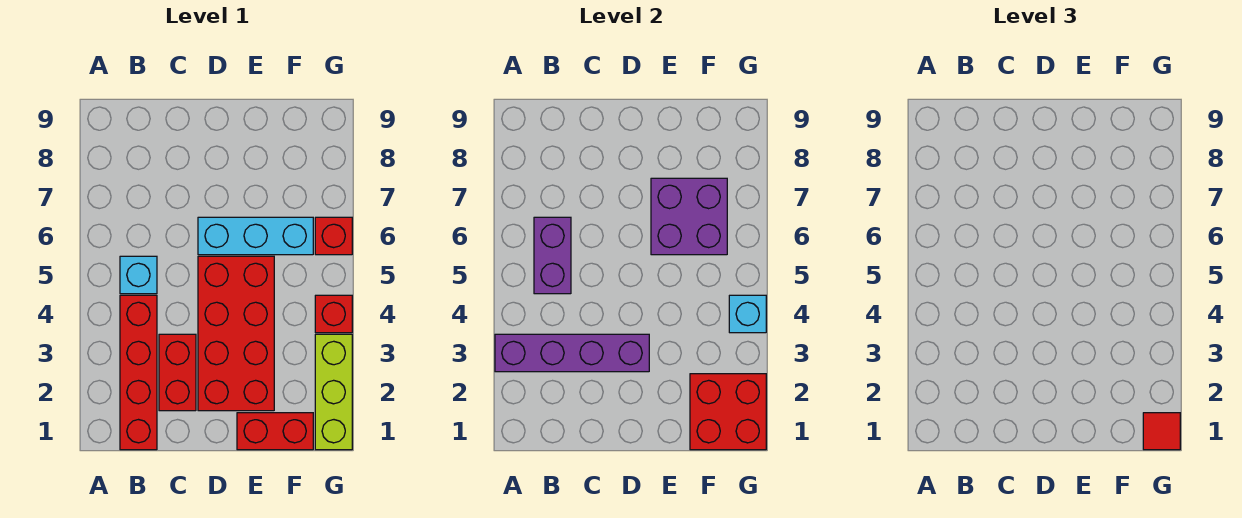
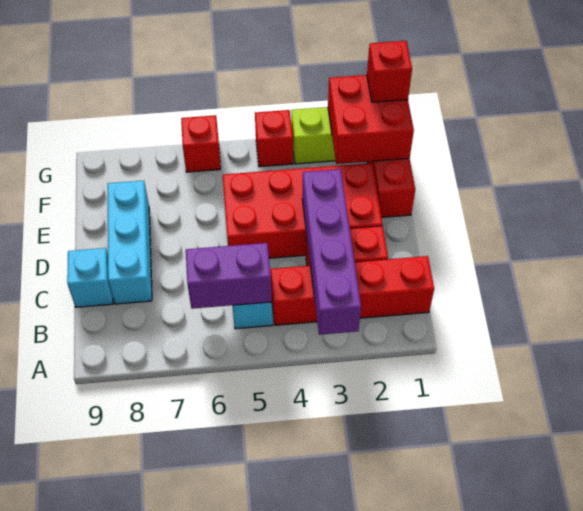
cyan 1x3 brick [198,217,313,255] -> cyan 1x3 brick moved to [108,181,152,304]
purple 2x2 brick [651,178,727,255] -> none
red 1x1 tile [1143,413,1180,450] -> red 1x1 brick [367,41,412,102]
cyan 1x1 brick [729,295,766,333] -> cyan 1x1 brick moved to [67,248,113,307]

